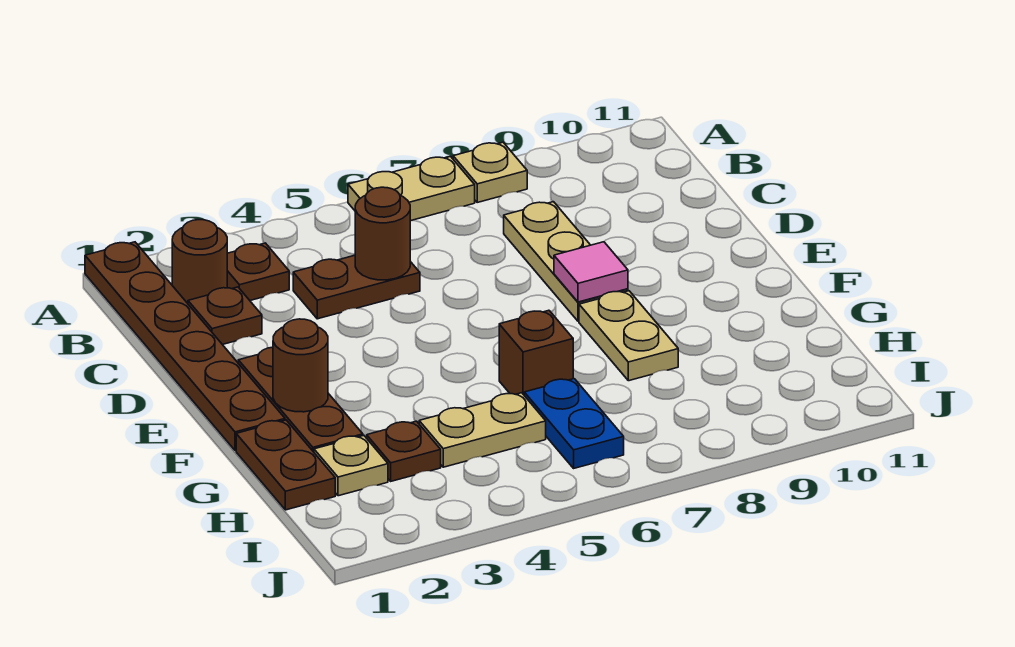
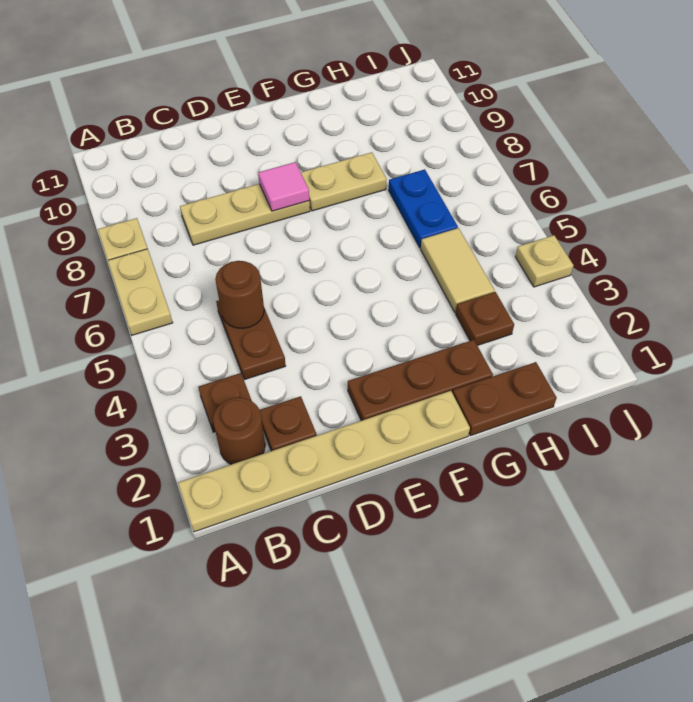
brown 1x6 plate [85,242,285,451] -> tan 1x6 plate [178,391,470,532]
brown 1x1 round brick [273,319,328,412] -> none
brown 1x1 brick [499,310,573,395] -> none
tan 1x1 plate [314,436,388,496] -> tan 1x1 plate moved to [515,235,573,287]
tan 1x2 plate [419,393,546,467] -> tan 1x2 tile [421,228,495,312]
blue 1x2 plate [524,379,624,468] -> blue 1x2 plate turned to [389,169,458,248]

